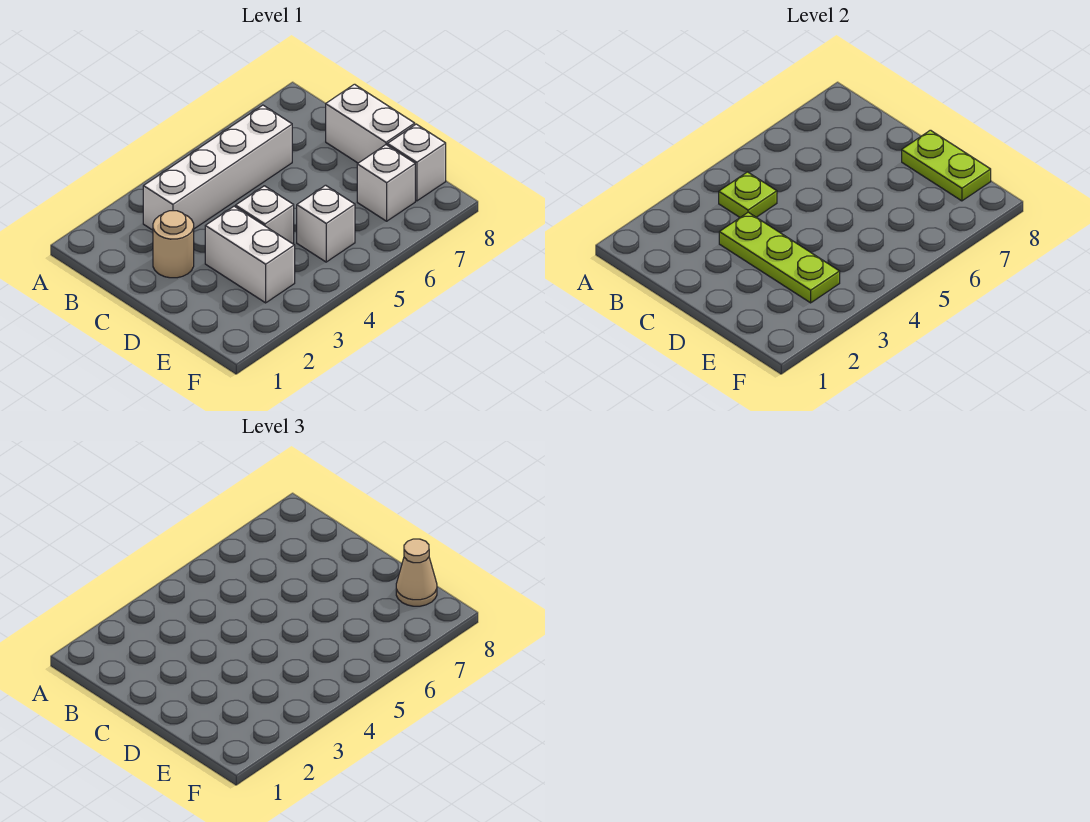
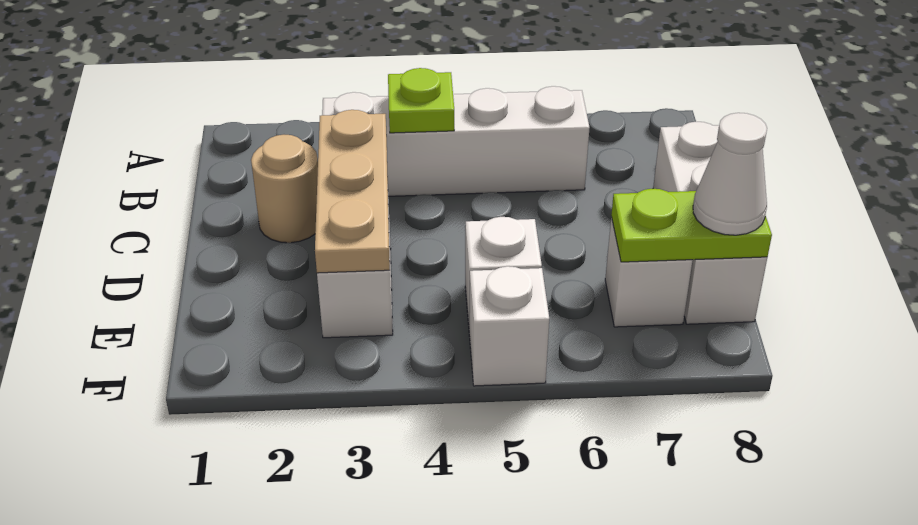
lime 1x3 plate [719,212,840,303] -> tan 1x3 plate [315,110,390,273]
white 1x1 brick [236,186,294,244] -> white 1x1 brick moved to [469,266,549,386]
lime 1x2 plate [902,130,991,201] -> lime 1x2 plate turned to [611,189,772,262]
tan 1x1 cone [396,539,437,606] -> white 1x1 cone [693,113,767,235]

